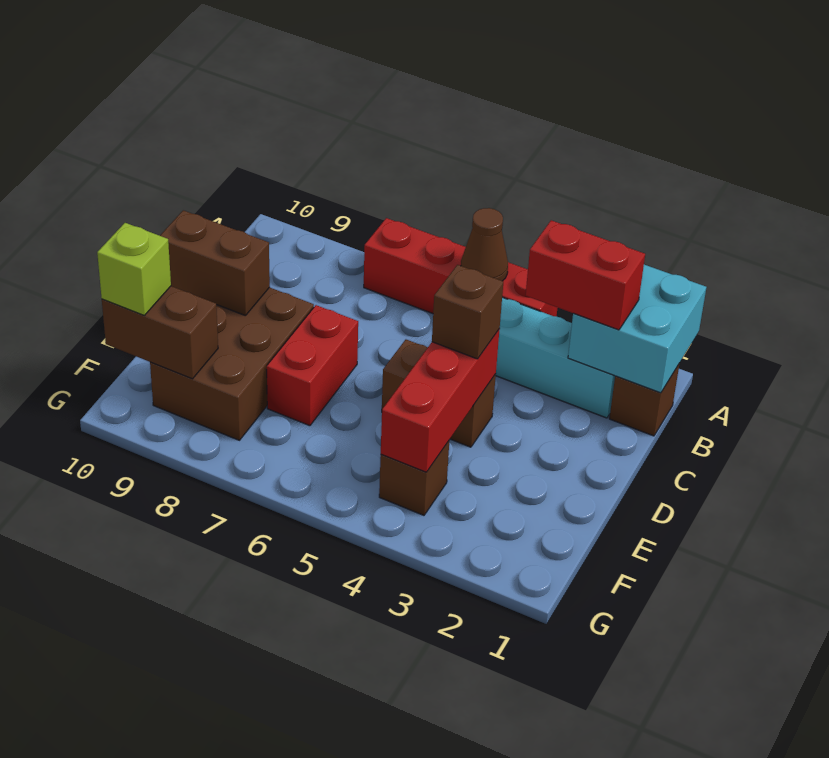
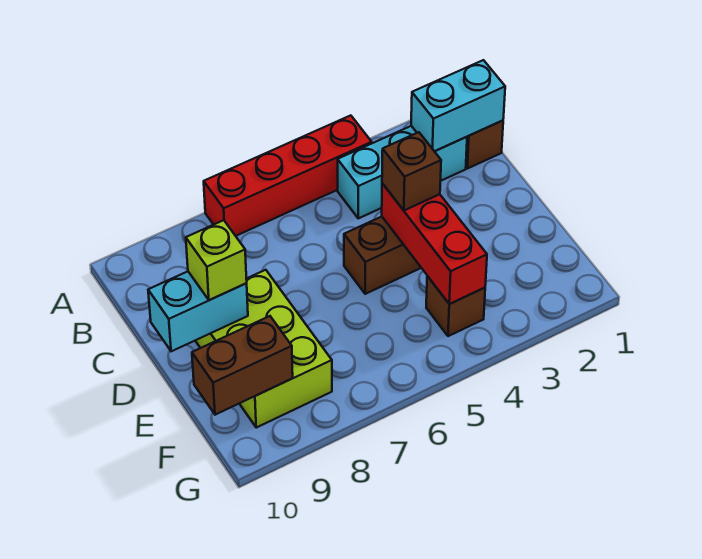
cyan 2x2 brick [568,265,706,393] -> cyan 1x2 brick [411,60,505,151]
brown 1x1 cone [461,208,508,281] -> none
red 1x2 brick [526,220,645,330] -> none
red 1x2 brick [267,305,358,426] -> none
brown 2x3 brick [150,287,314,440] -> lime 2x3 brick [195,270,332,428]
brown 1x2 brick [160,210,270,316] -> cyan 1x2 brick [148,272,248,351]
lime 1x1 brick [97,223,171,315] -> lime 1x1 brick moved to [186,220,247,300]

